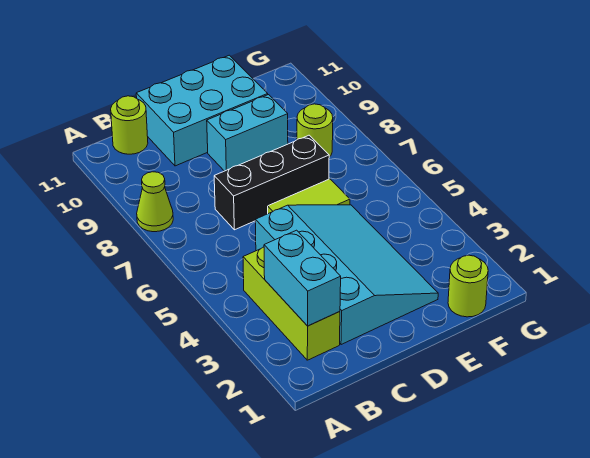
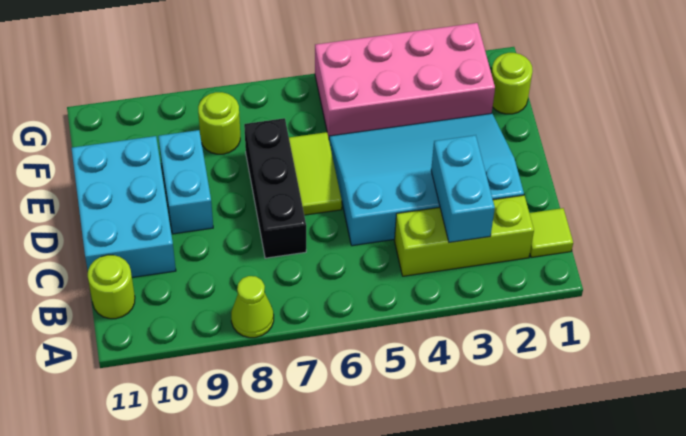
none -> lime 1x1 tile [530,208,573,258]
cyan 1x2 brick [264,230,341,326] -> cyan 1x2 brick turned to [431,135,495,242]
none -> pink 2x4 brick [315,23,495,138]

